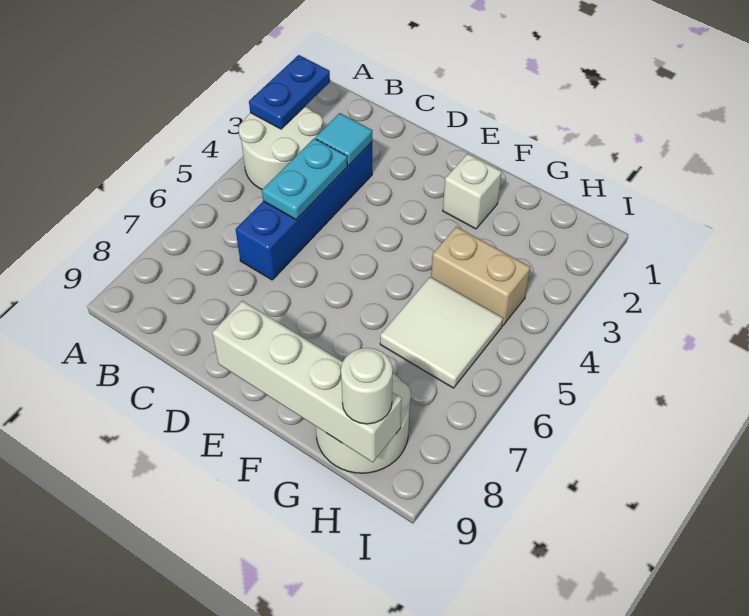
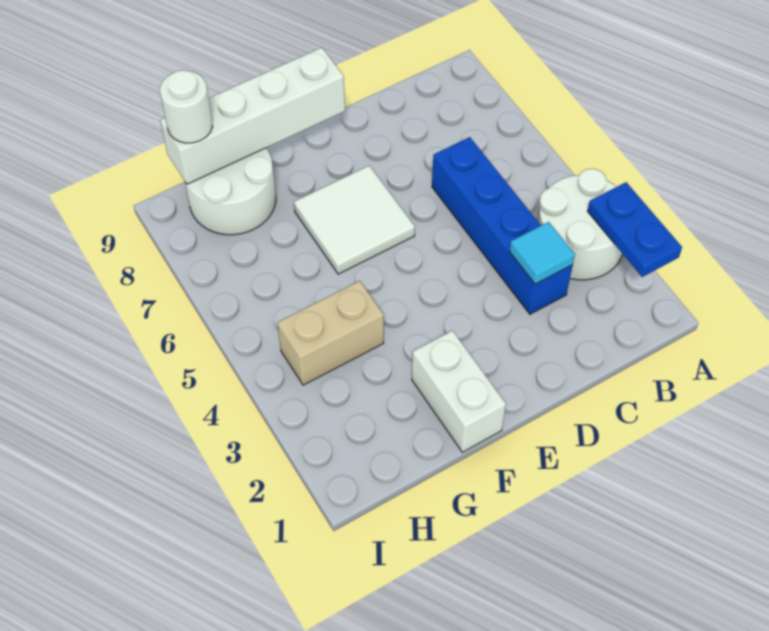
cyan 1x2 plate [262,138,347,220] -> none
white 1x1 brick [443,154,502,229] -> white 1x2 brick [412,331,506,452]
white 2x2 tile [380,277,503,388] -> white 2x2 tile moved to [294,166,415,274]

